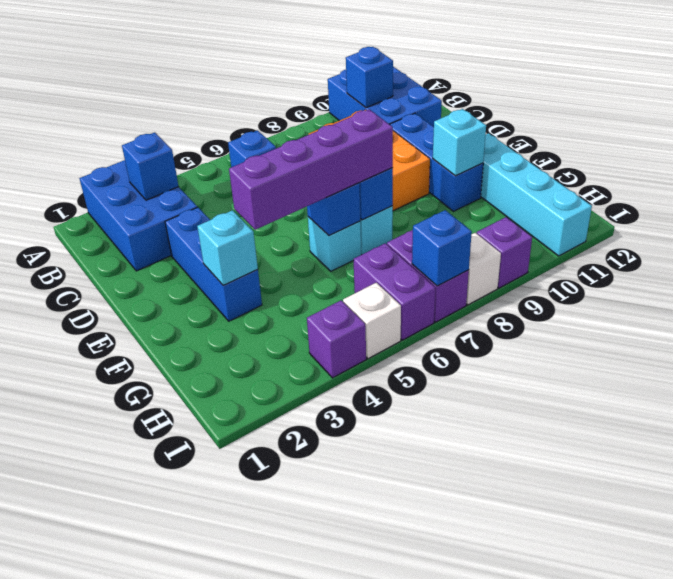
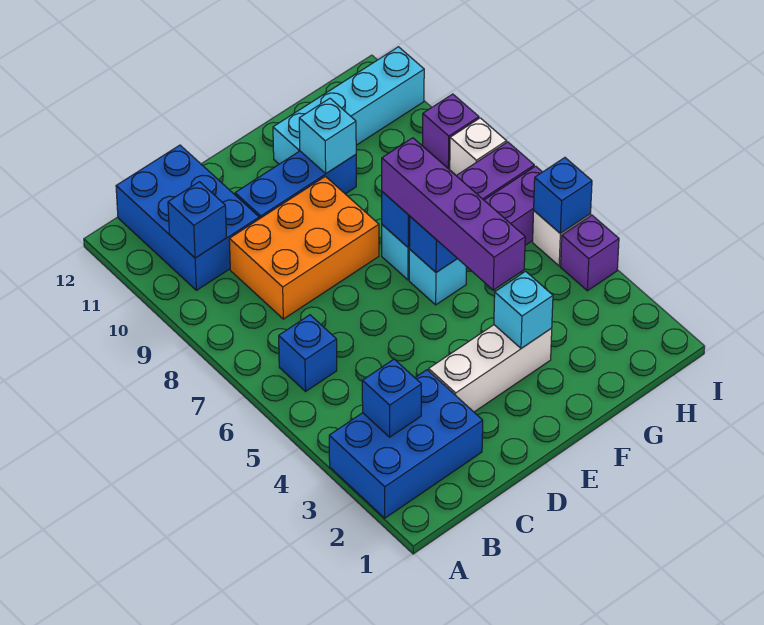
blue 2x3 brick [328,67,442,127] -> blue 2x3 brick turned to [116,145,259,290]
blue 1x3 brick [165,207,262,321] -> white 1x3 brick [429,325,552,412]
blue 1x1 brick [412,210,472,286] -> blue 1x1 brick moved to [534,158,592,234]

